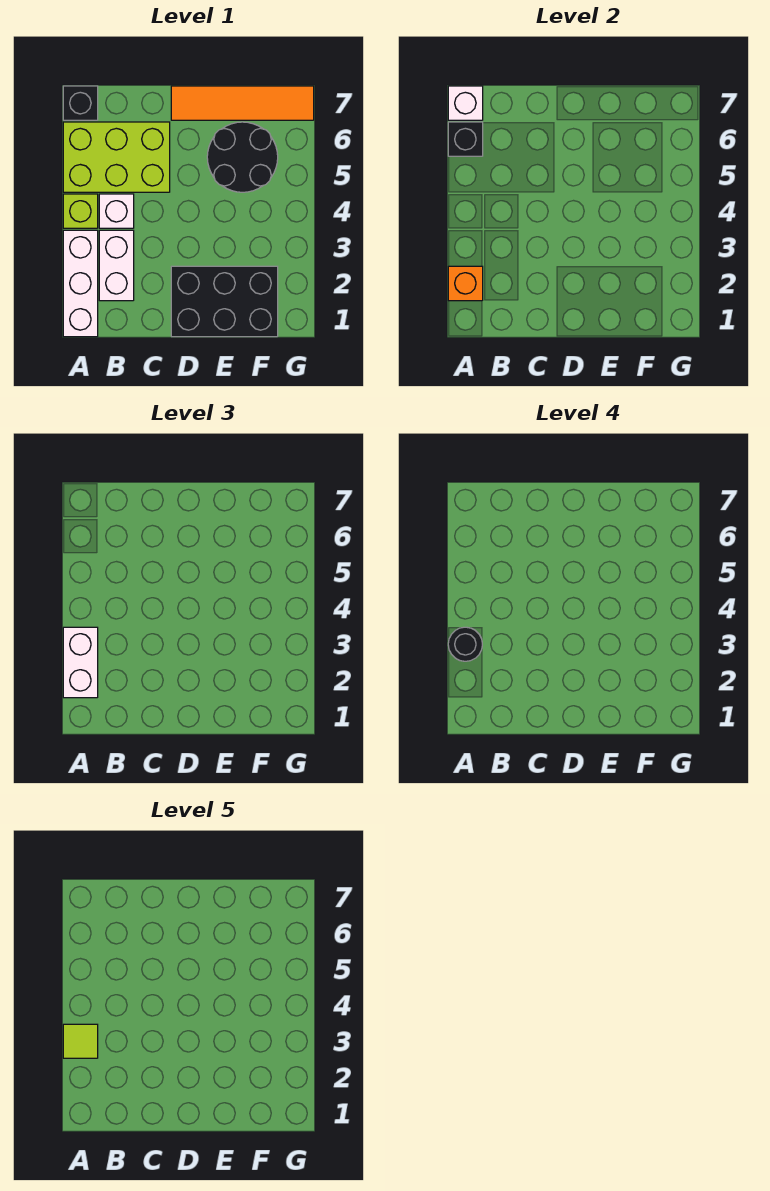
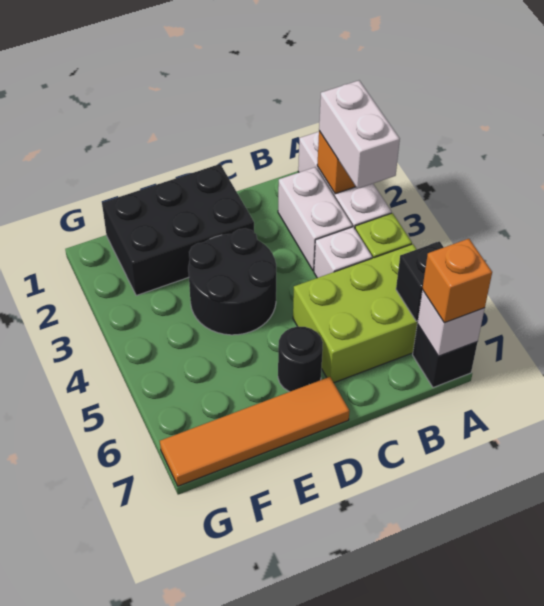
black 1x1 round brick [448,627,482,661] -> black 1x1 round brick moved to [278,326,323,392]
lime 1x1 tile [63,1024,98,1058] -> none
none -> orange 1x1 brick [422,239,492,323]
black 2x2 round brick [207,122,278,192] -> black 2x2 round brick moved to [188,229,276,335]

